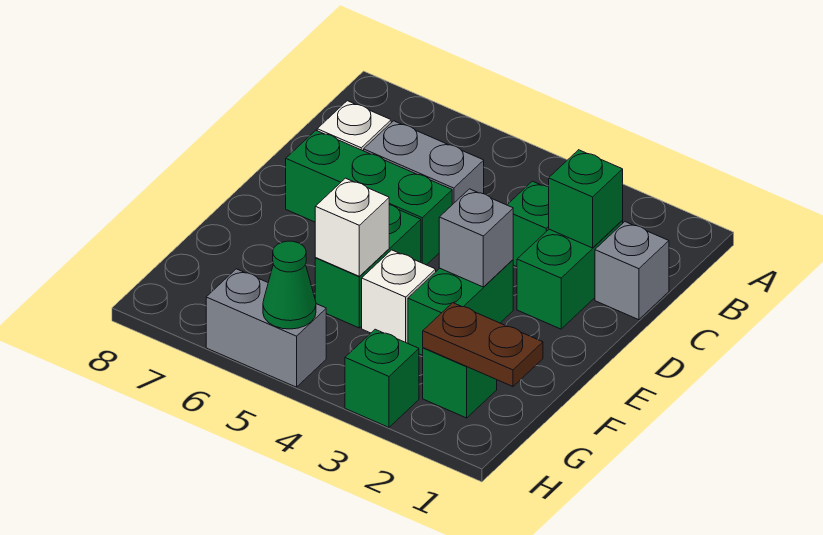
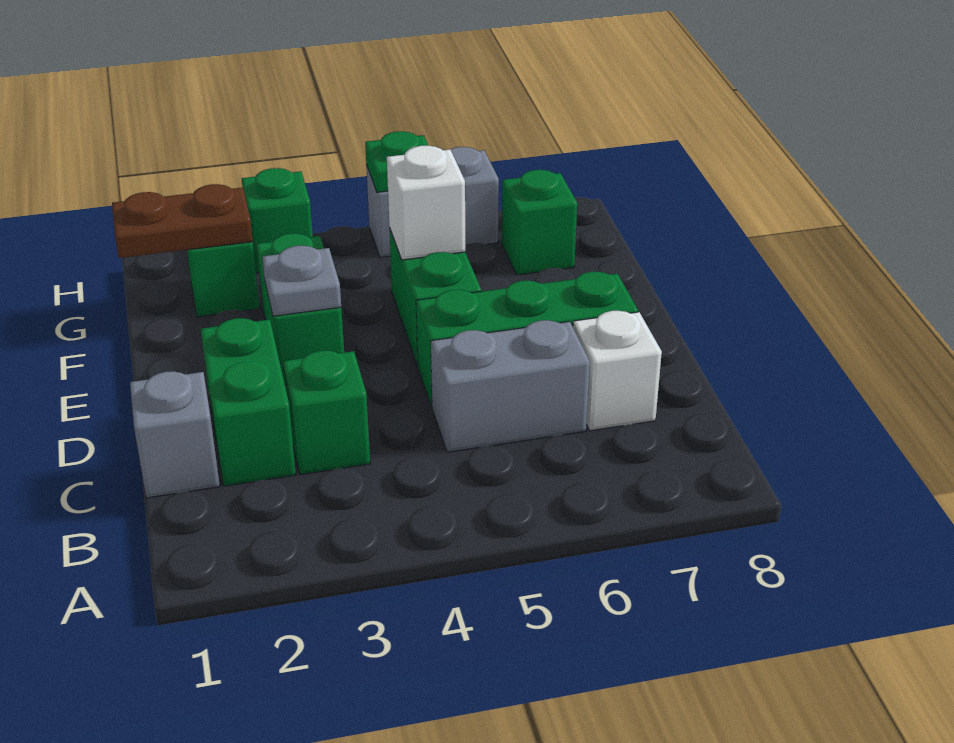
green 1x1 brick [549,150,623,248] -> green 1x1 brick moved to [502,170,577,275]
grey 1x1 brick [439,189,513,287] -> grey 1x1 plate [262,246,341,316]
white 1x1 brick [362,250,436,343] -> none
green 1x1 cone [263,241,316,329] -> green 1x1 plate [365,131,428,192]

